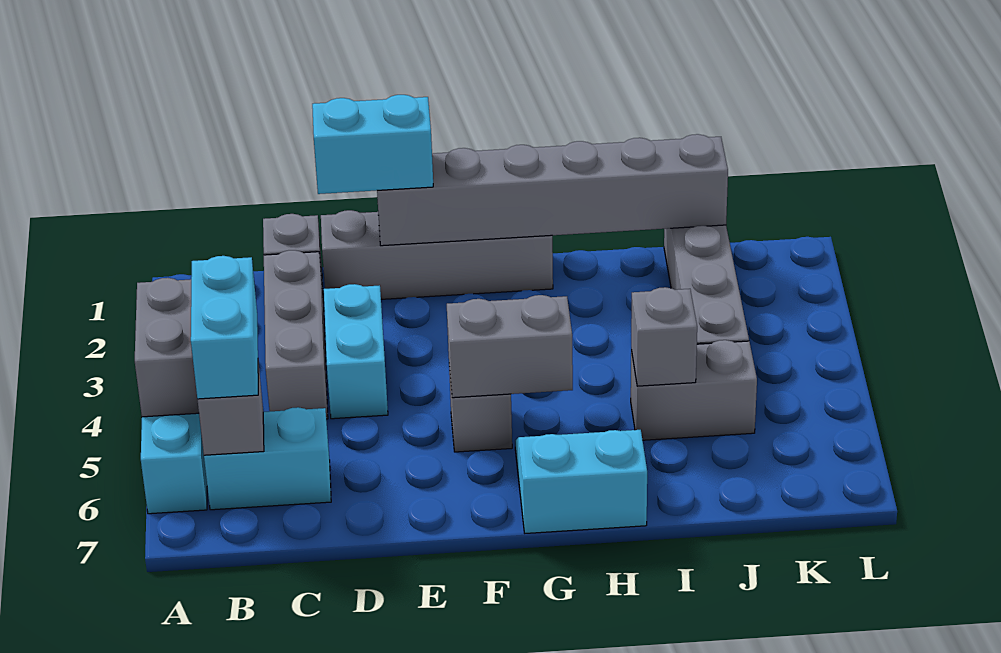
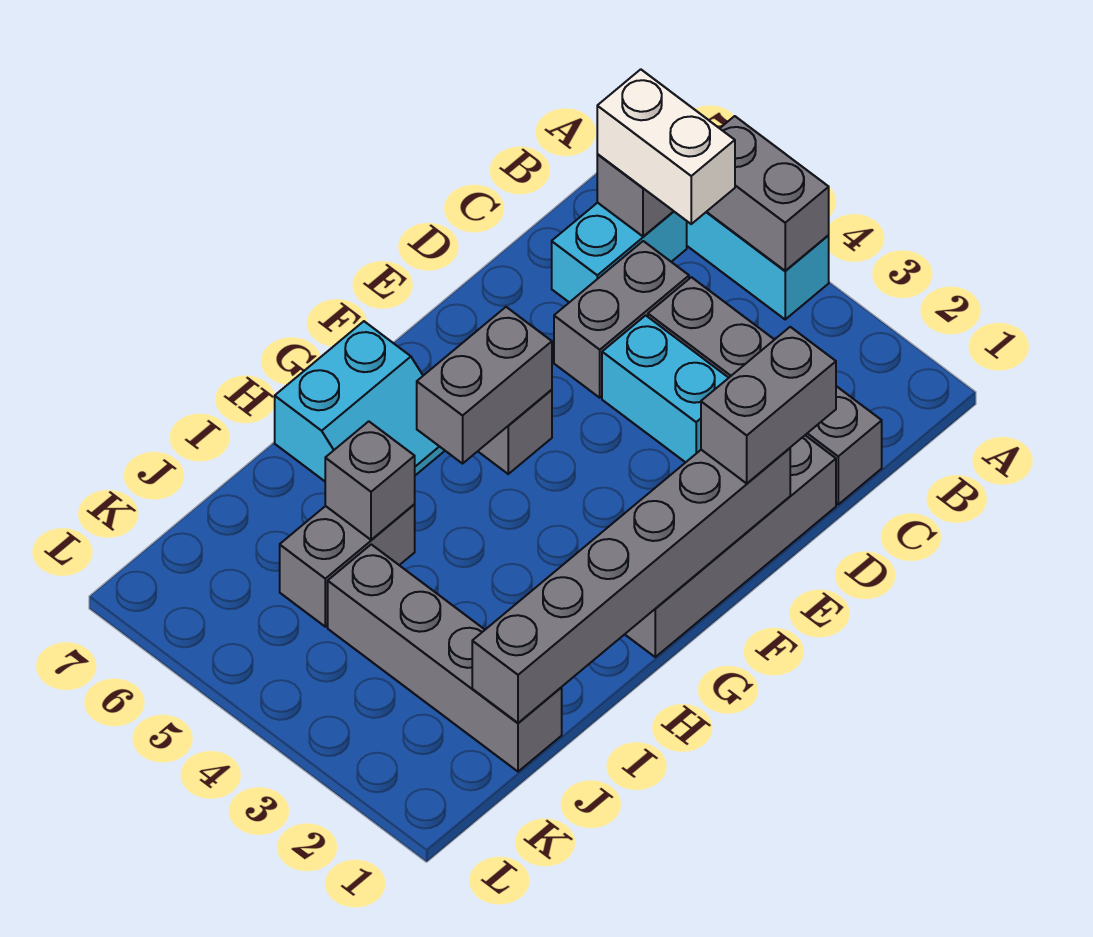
cyan 1x2 brick [191,256,258,399] -> white 1x2 brick [597,69,735,224]
none -> grey 1x2 brick [554,241,689,398]
cyan 1x2 brick [312,95,433,194] -> grey 1x2 brick [701,327,836,483]

